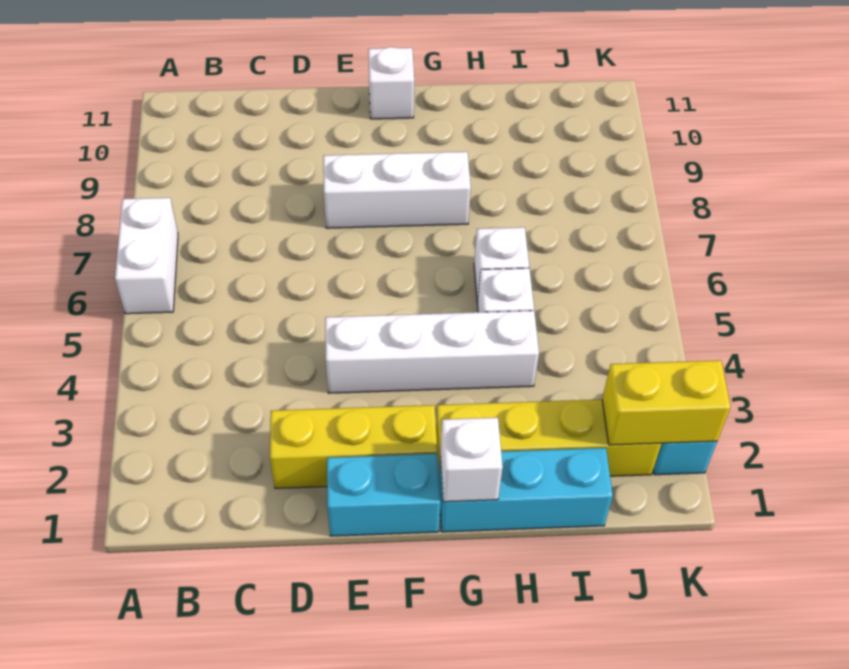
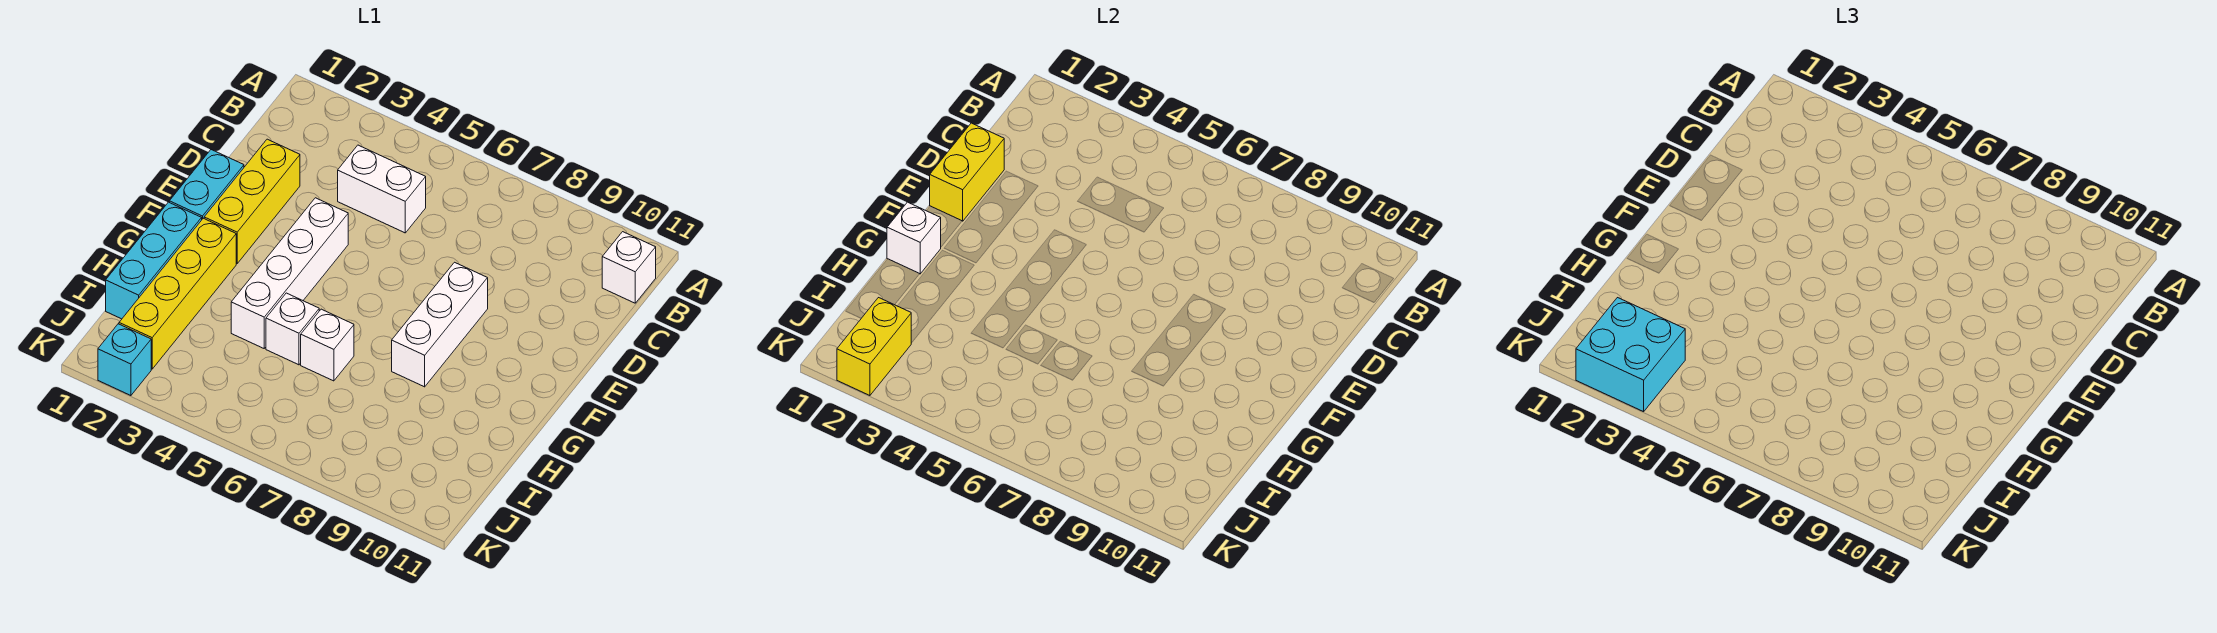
white 1x2 brick [115,198,178,314] -> white 1x2 brick moved to [338,145,426,233]
none -> yellow 1x2 brick [930,123,1004,221]
white 1x1 brick [368,47,414,119] -> white 1x1 brick moved to [602,232,656,303]
none -> cyan 2x2 brick [1576,298,1685,412]

